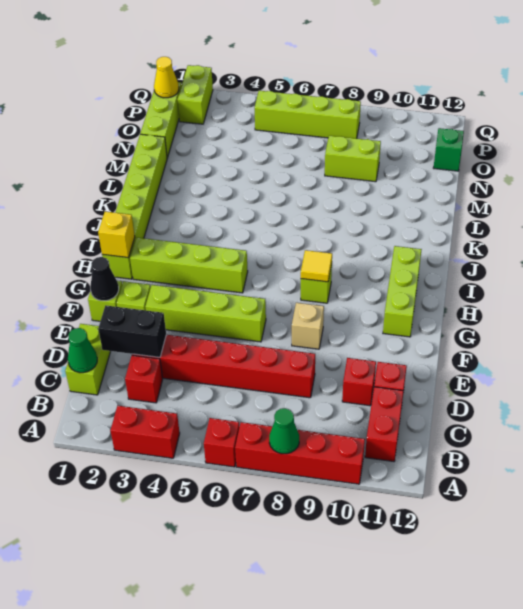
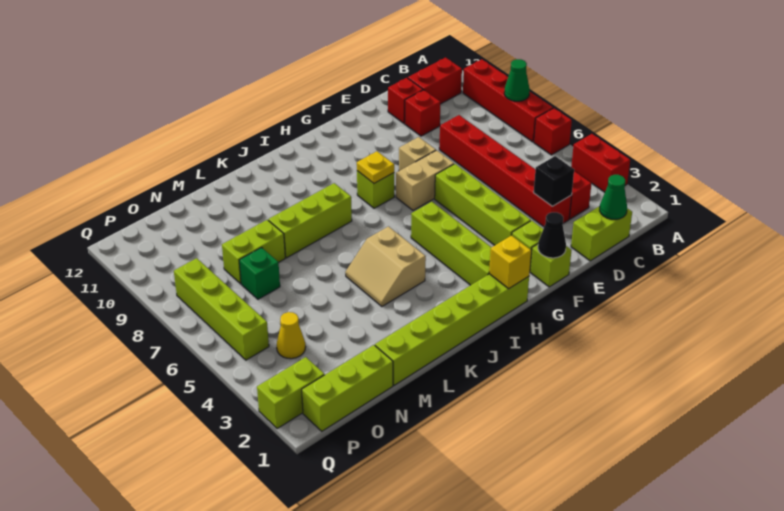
black 1x2 brick [98,305,166,357] -> black 1x1 brick [534,156,574,206]
none -> tan 1x2 brick [396,150,454,211]
lime 1x3 brick [383,246,422,337] -> lime 1x3 brick moved to [268,183,352,258]
yellow 1x1 tile [301,250,332,282] -> yellow 1x1 plate [357,151,394,183]
none -> tan 2x2 slope [345,227,426,307]
lime 1x2 brick [325,136,381,182] -> lime 1x2 brick turned to [222,220,285,284]
green 1x1 brick [433,128,464,171] -> green 1x1 brick moved to [239,248,280,299]
yellow 1x1 cone [154,57,179,98] -> yellow 1x1 cone moved to [277,312,306,359]

